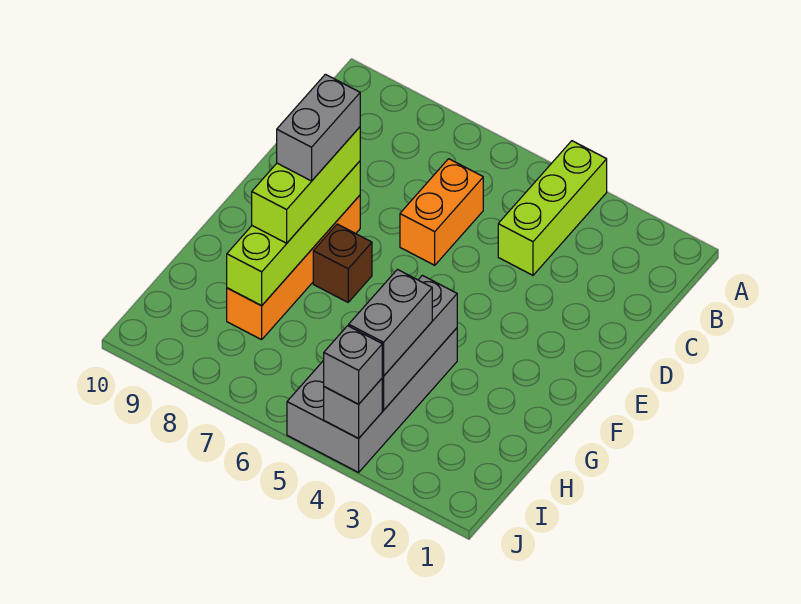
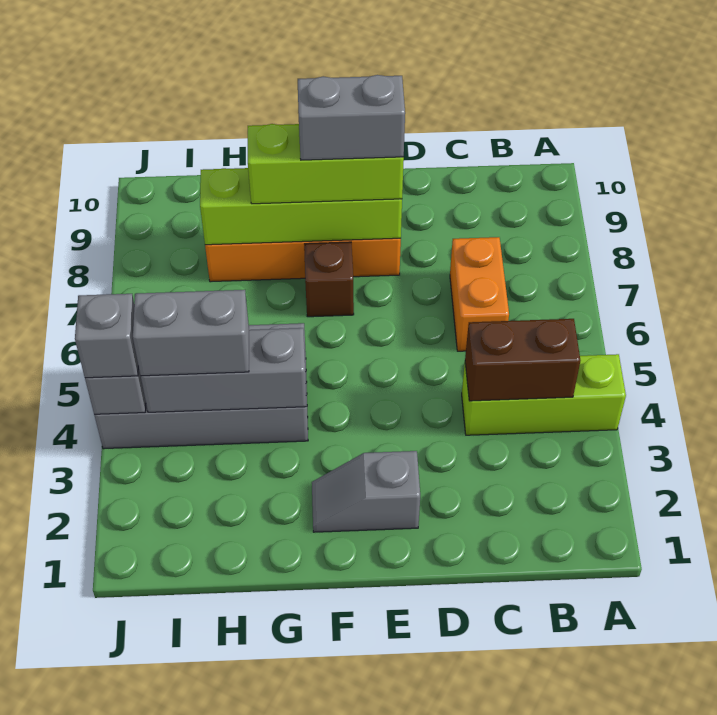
none -> brown 1x2 brick [465,319,580,401]
orange 1x2 brick [400,159,483,265] -> orange 1x2 brick turned to [450,237,509,351]
none -> grey 1x2 slope [312,451,420,532]

